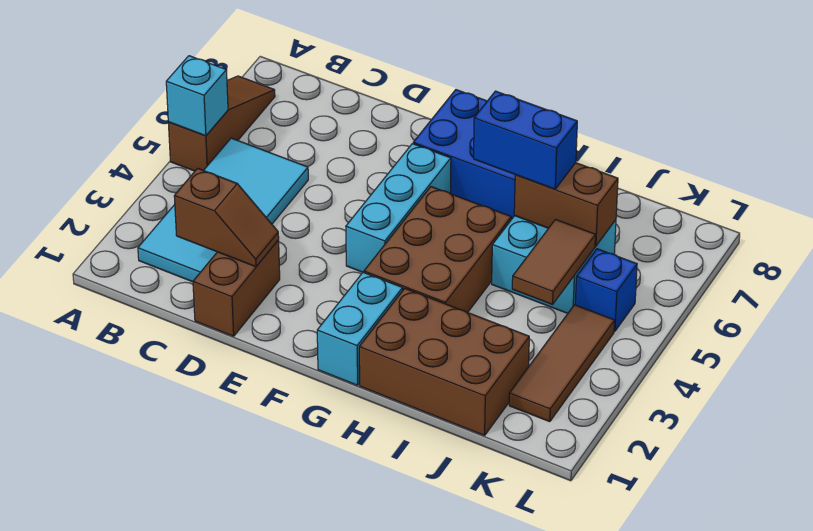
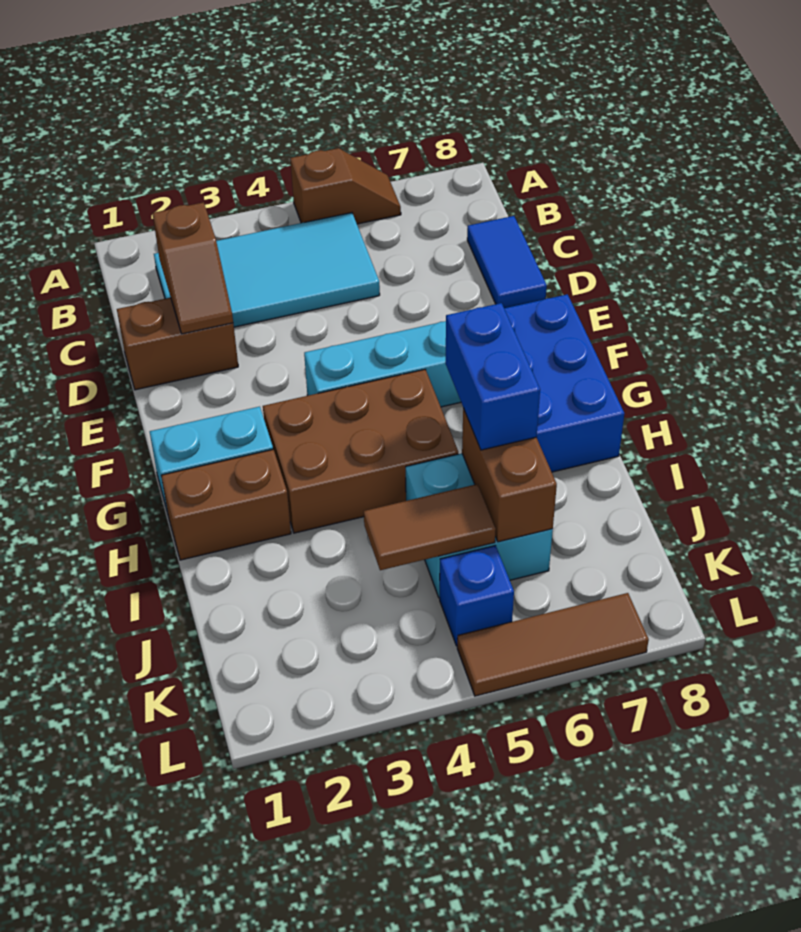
brown 1x3 slope [168,76,275,171] -> brown 1x2 slope [290,148,401,224]
cyan 1x1 brick [166,56,228,136] -> none
none -> blue 1x2 tile [467,216,547,308]
brown 2x3 brick [359,288,529,436] -> brown 1x2 brick [161,449,291,560]
brown 1x3 tile [509,305,615,422] -> brown 1x3 tile moved to [457,593,649,696]

